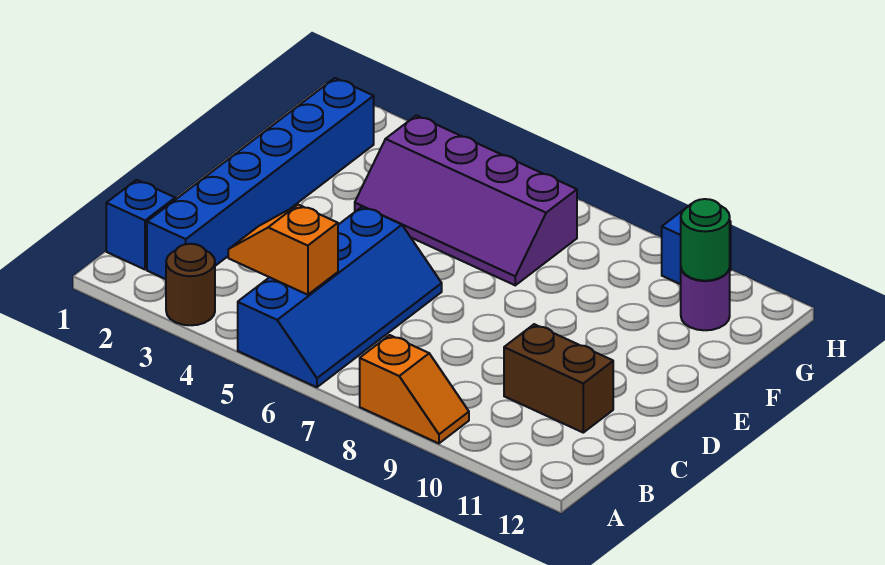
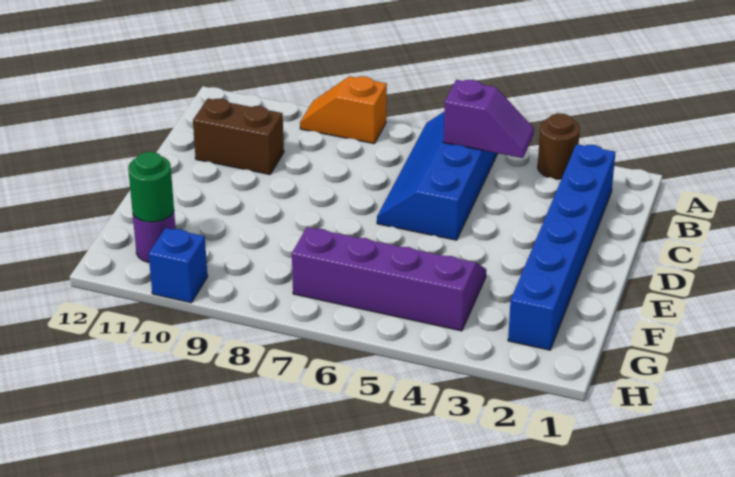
blue 1x1 brick [106,180,175,270] -> none
orange 1x2 slope [228,205,338,295] -> purple 1x2 slope [443,80,534,158]

